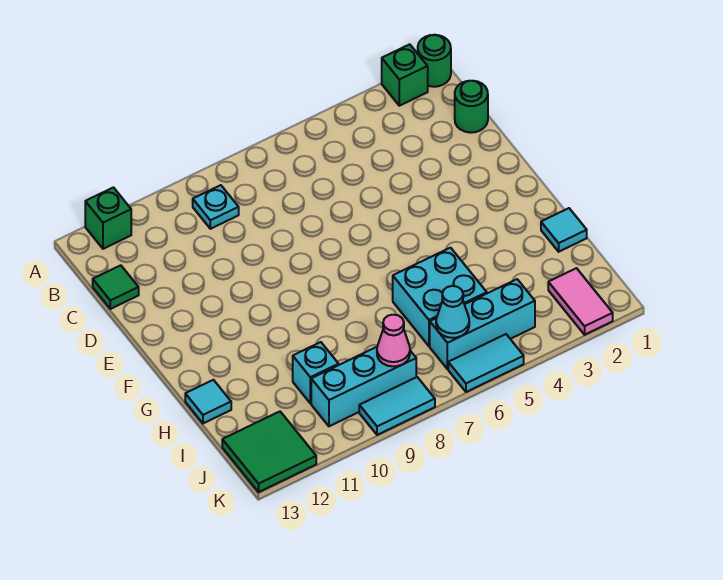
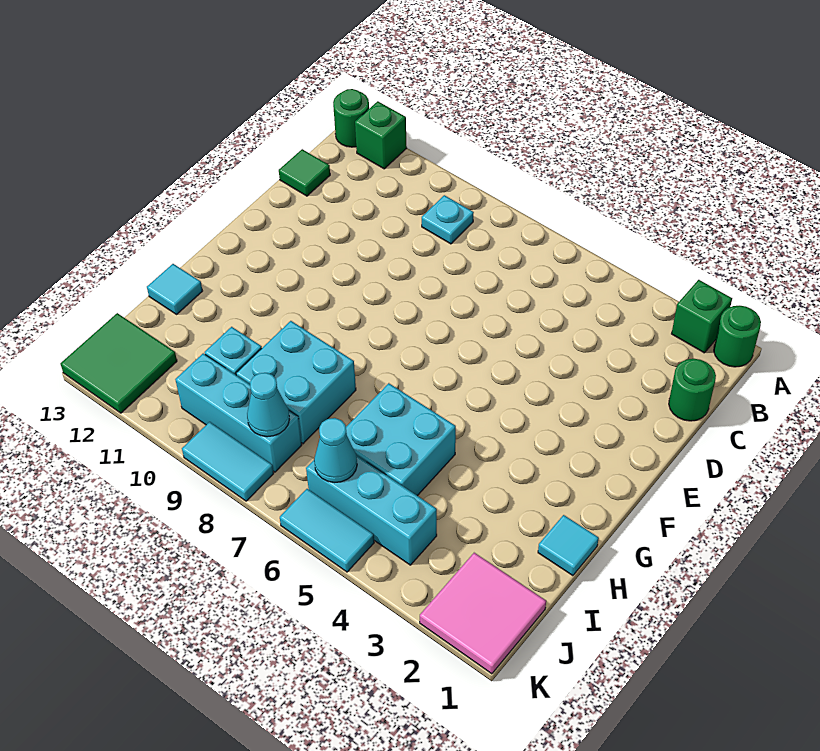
none -> green 1x1 round brick [333,89,369,147]
none -> cyan 2x2 brick [236,321,356,444]
pink 1x2 tile [548,268,613,335] -> pink 2x2 tile [420,553,546,674]
pink 1x1 cone [377,315,410,366] -> cyan 1x1 cone [247,373,290,437]

